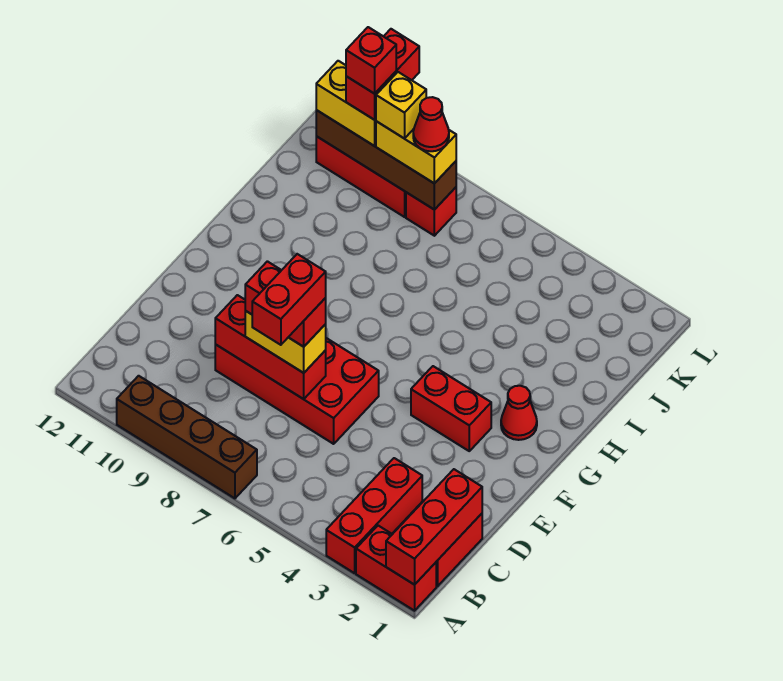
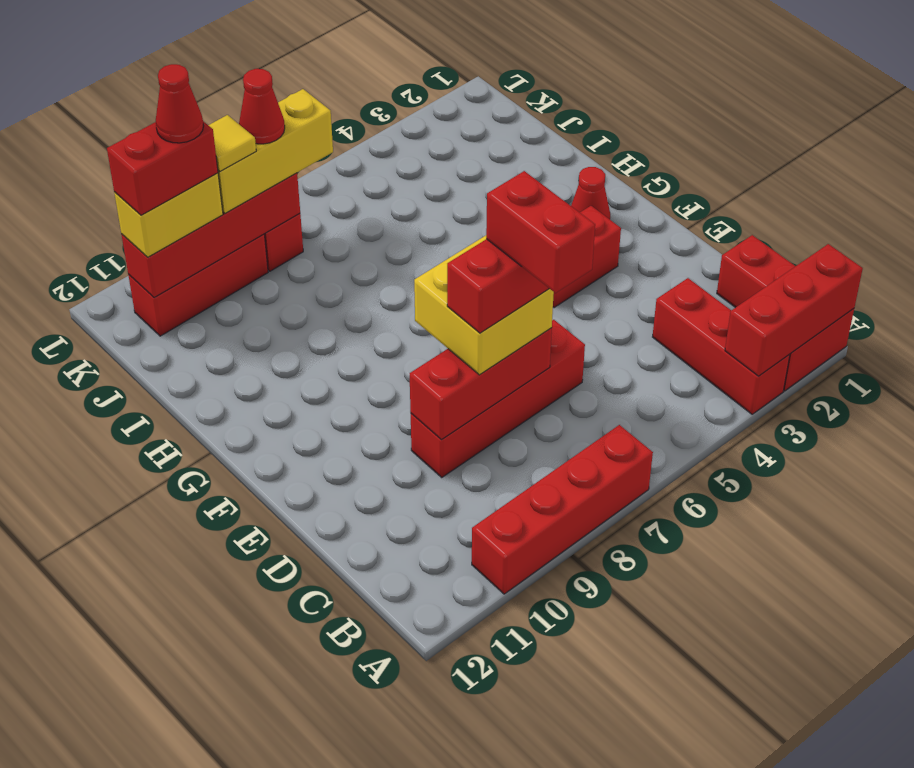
red 1x3 brick [386,469,482,585] -> red 1x3 brick turned to [725,244,863,376]
brown 1x4 brick [117,376,257,498] -> red 1x4 brick [472,425,653,594]
red 2x4 brick [215,338,379,444] -> red 1x4 brick [411,320,585,477]
yellow 1x2 brick [245,311,326,373] -> yellow 2x2 brick [414,236,554,375]
brown 1x4 brick [316,110,456,210] -> red 1x4 brick [121,173,300,298]
yellow 1x2 brick [376,121,456,184] -> yellow 1x3 brick [218,89,333,213]
yellow 1x1 brick [376,72,426,138] -> yellow 1x1 tile [208,115,256,171]
red 1x2 brick [346,29,419,120] -> red 1x2 brick turned to [107,121,218,215]
red 1x1 brick [346,27,396,94] -> red 1x1 cone [156,64,203,143]

